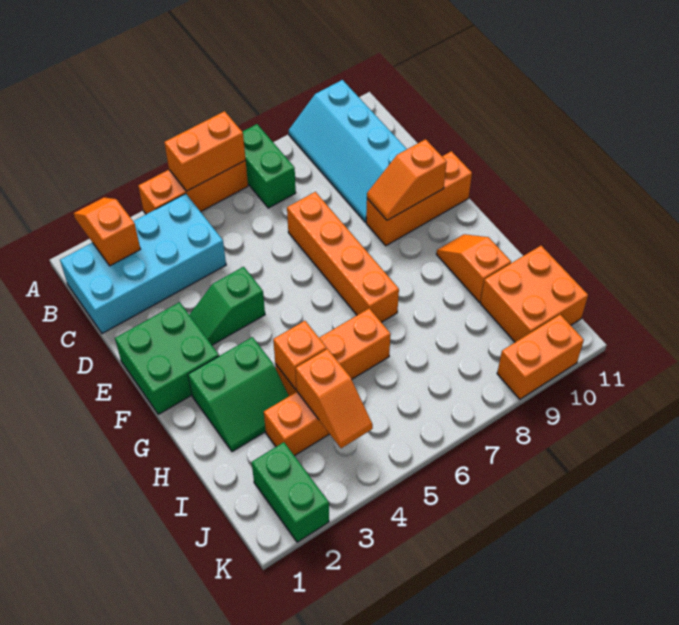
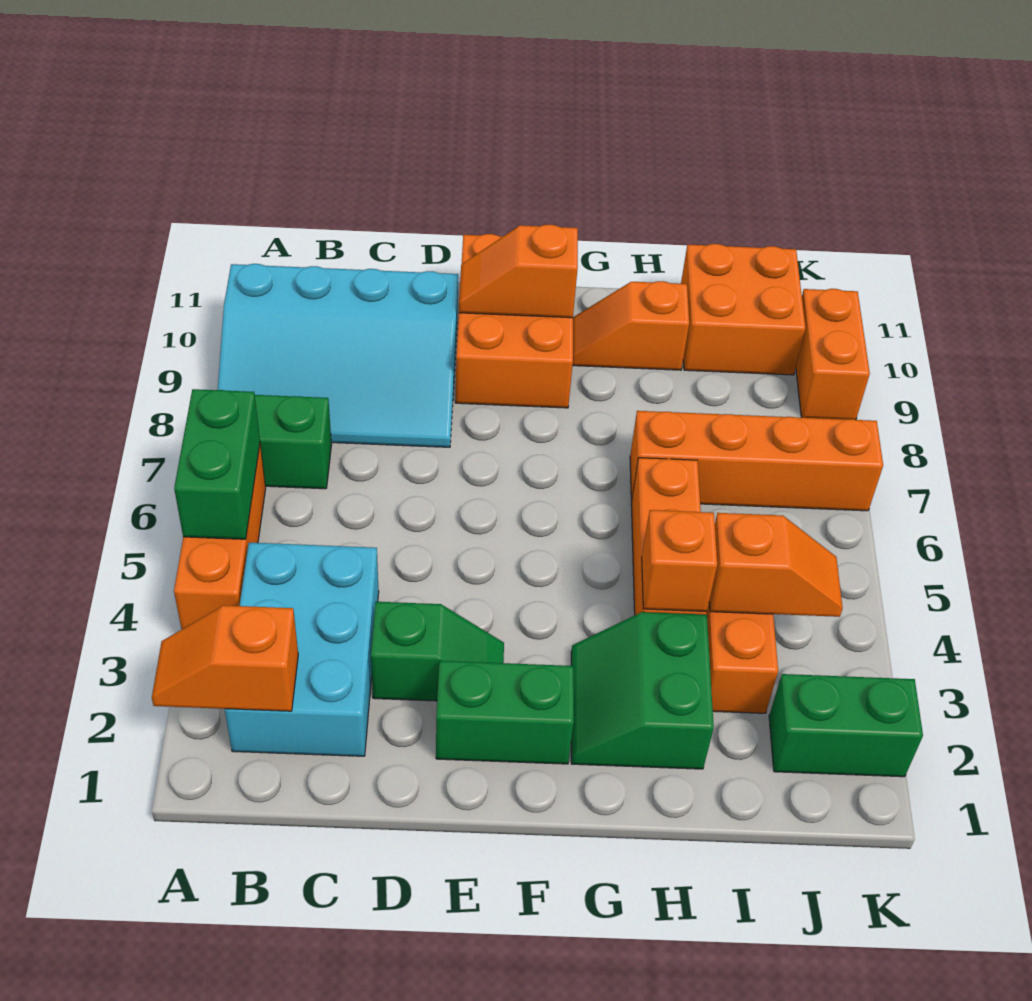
orange 1x2 brick [164,111,246,191] -> green 1x2 brick [174,389,260,539]
cyan 2x4 slope [289,80,407,222] -> cyan 3x4 slope [218,264,458,447]
cyan 2x4 brick [60,194,226,334] -> cyan 2x3 brick [225,543,379,756]
orange 1x4 brick [287,192,399,322] -> orange 1x4 brick moved to [630,411,883,511]
green 2x2 brick [115,302,219,414] -> green 1x2 brick [436,661,574,764]
green 1x2 slope [190,267,265,345] -> green 1x2 slope turned to [371,602,504,701]
orange 1x3 brick [366,151,472,246] -> orange 2x3 brick [455,234,573,408]
orange 1x2 slope [367,139,447,220] -> orange 1x2 slope turned to [459,225,578,318]
green 2x2 slope [188,337,289,452] -> green 2x2 slope turned to [571,612,714,769]

